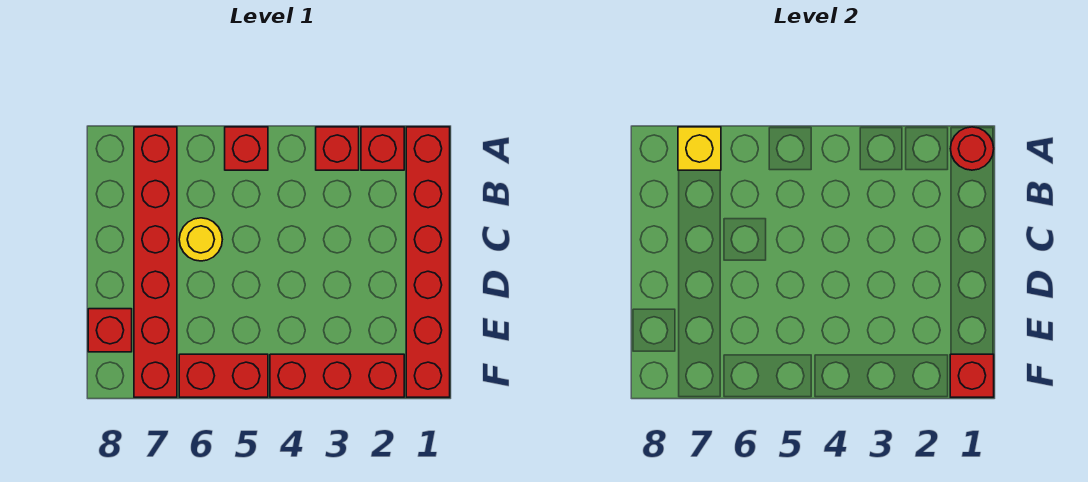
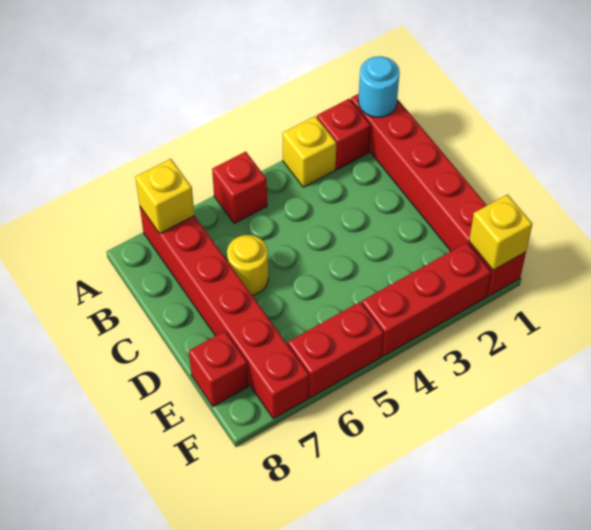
red 1x1 round brick [950,127,994,170] -> cyan 1x1 round brick [358,56,400,117]
red 1x1 brick [316,127,359,170] -> yellow 1x1 brick [282,116,336,187]
red 1x1 brick [950,354,994,397] -> yellow 1x1 brick [469,194,533,270]

